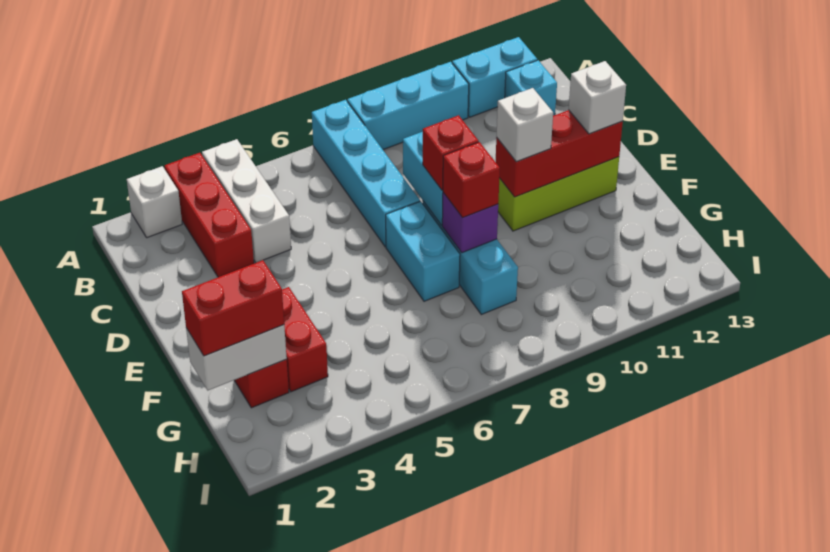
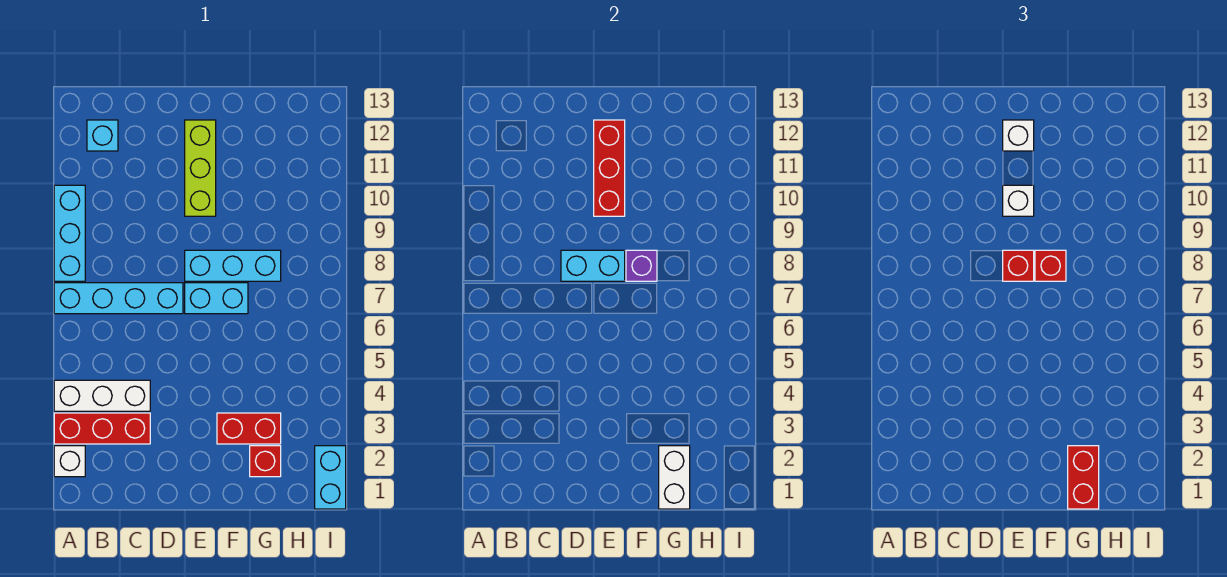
cyan 1x2 brick [452,37,537,117] -> cyan 1x2 brick moved to [315,446,346,509]

